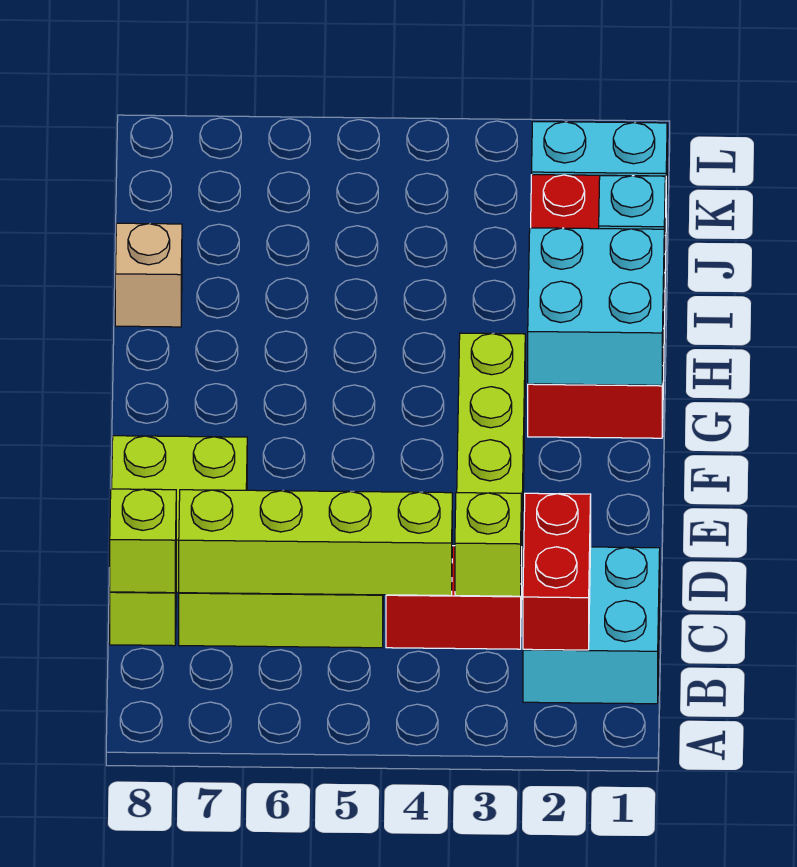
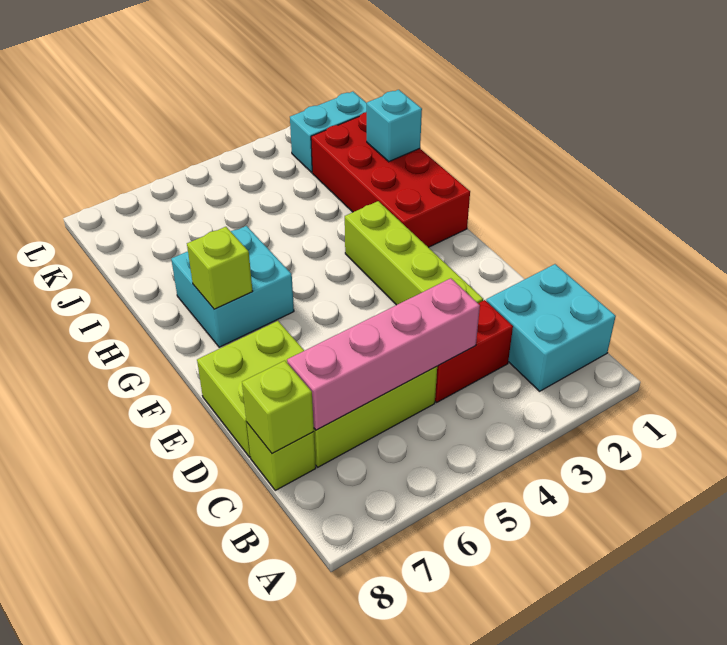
red 1x2 brick [523,493,591,650] -> none
lime 1x1 brick [455,493,522,596] -> lime 1x1 brick moved to [187,227,253,309]
lime 1x4 brick [179,490,452,596] -> pink 1x4 brick [287,278,480,430]
cyan 2x2 brick [528,228,664,385] -> cyan 2x2 brick moved to [171,226,294,347]
tan 1x1 brick [115,223,182,327] -> none

